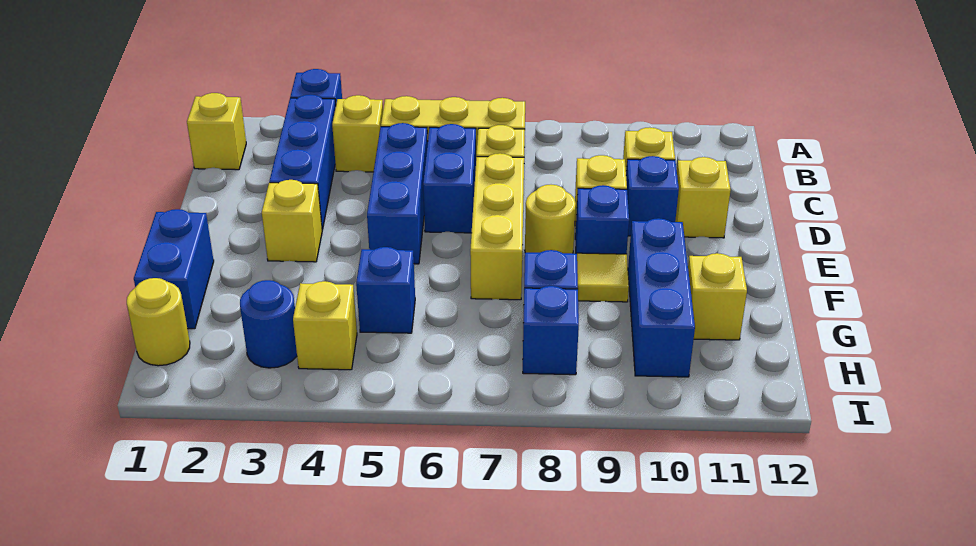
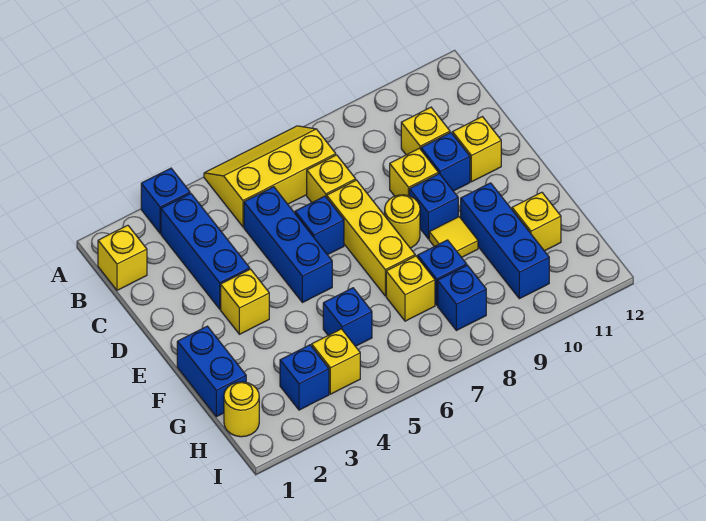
yellow 1x1 brick [332,95,383,172] -> yellow 1x1 brick moved to [386,256,435,321]
blue 1x2 brick [423,124,476,233] -> blue 1x1 brick [295,196,344,255]
blue 1x1 round brick [240,280,297,368] -> blue 1x1 brick [280,345,329,410]

